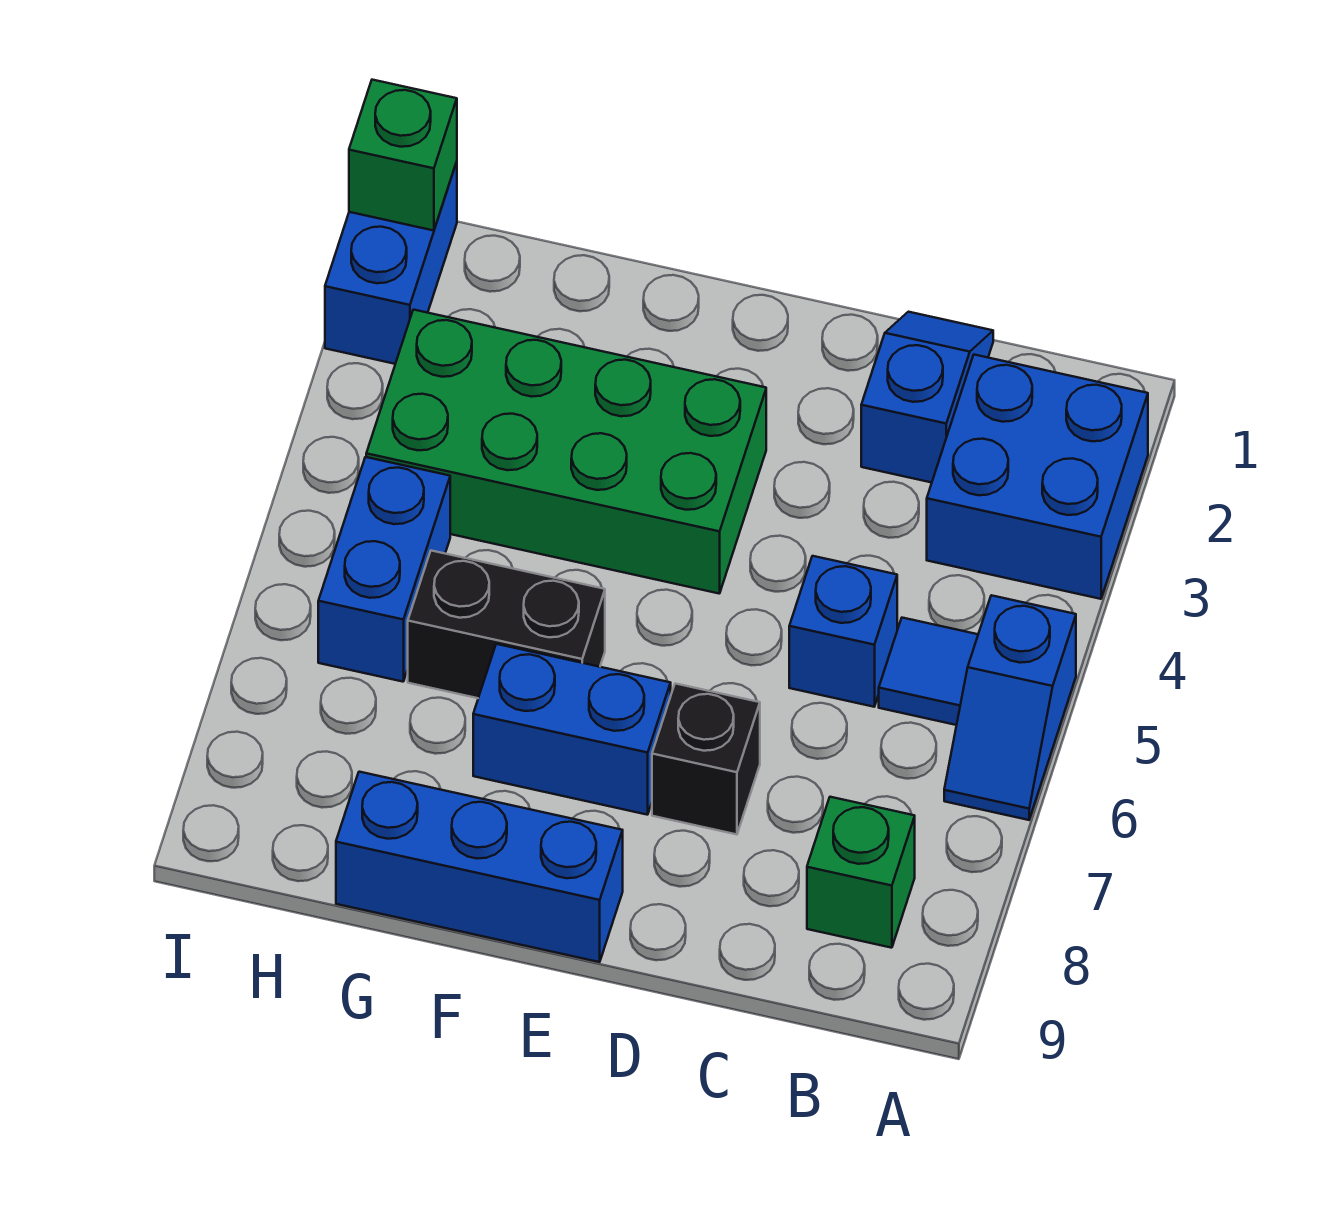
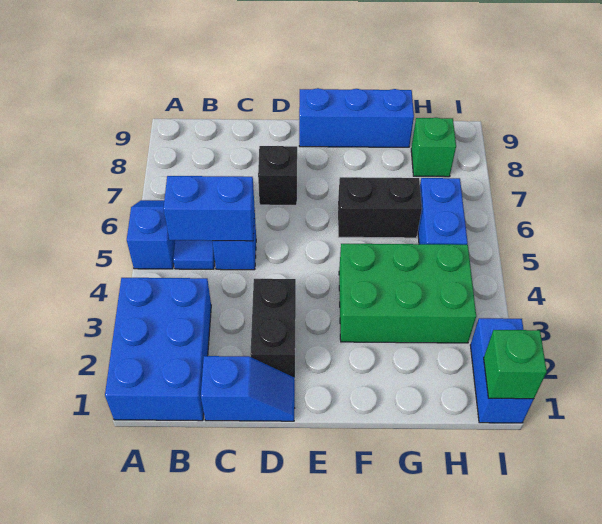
blue 2x2 brick [927,355,1148,599] -> blue 2x3 brick [105,278,211,421]
green 1x1 brick [807,797,915,948] -> green 1x1 brick moved to [411,118,456,177]
blue 1x2 slope [861,312,993,483] -> blue 1x2 slope turned to [201,356,295,421]
none -> black 1x2 brick [250,279,296,378]
green 2x4 brick [366,310,766,594] -> green 2x3 brick [339,244,476,343]
blue 1x2 brick [473,644,671,815] -> blue 1x2 brick moved to [163,176,255,241]

